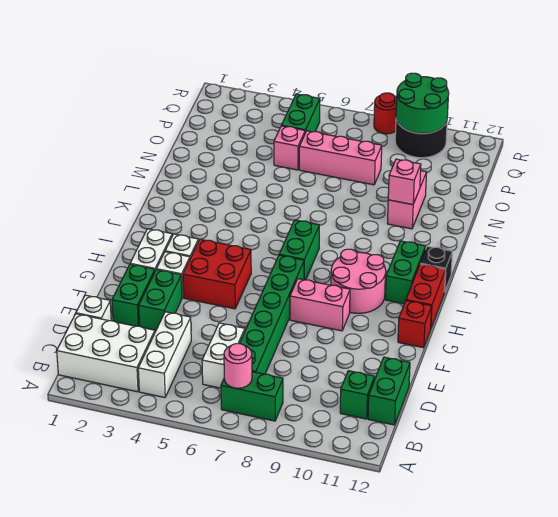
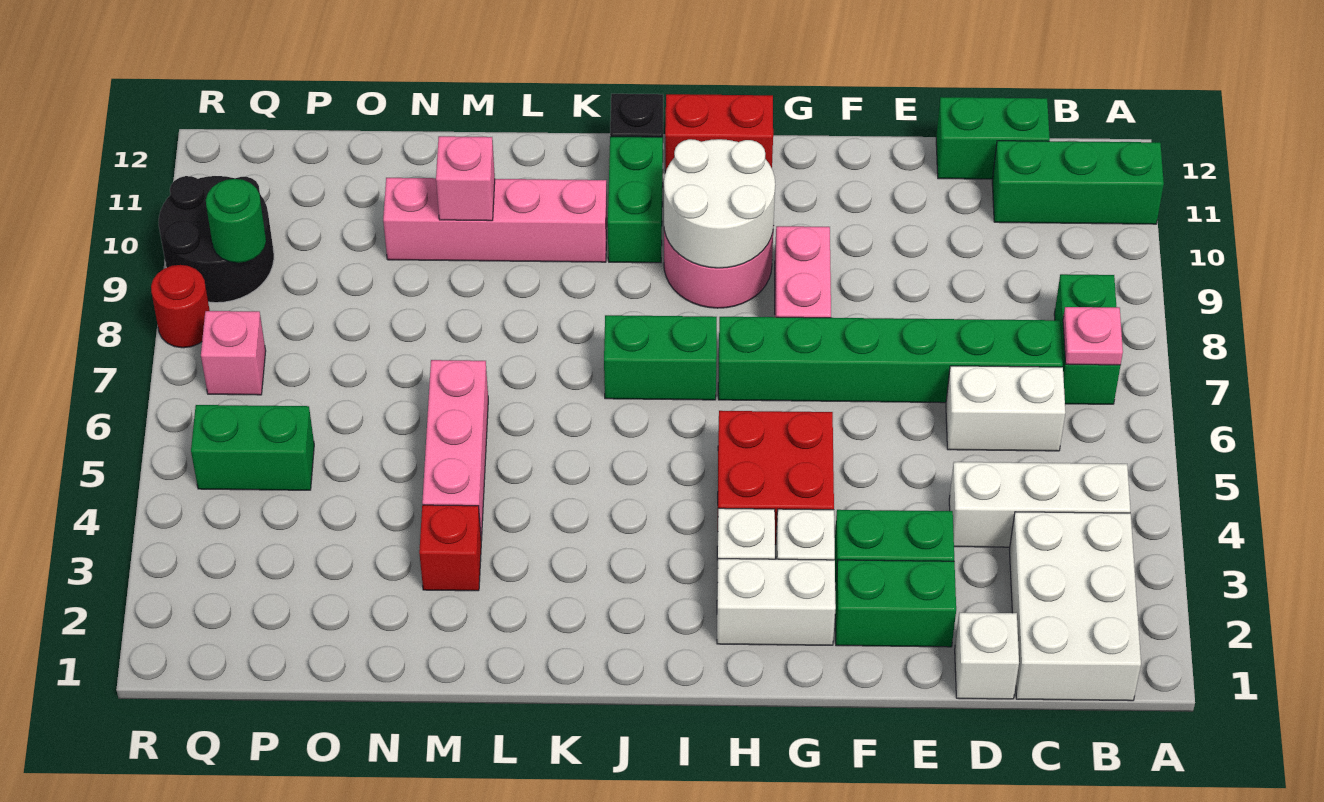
pink 1x1 round brick [224,344,252,388] -> pink 1x1 plate [1063,307,1123,365]
green 1x1 brick [340,371,375,419] -> green 1x3 brick [992,141,1164,224]
red 1x1 brick [398,301,432,348] -> red 1x1 brick moved to [419,505,481,591]
none -> white 2x2 round brick [664,139,775,268]
green 1x2 brick [385,241,426,304] -> green 1x2 brick turned to [608,137,663,263]
pink 1x2 brick [387,171,427,229] -> pink 1x4 brick [383,178,607,262]
pink 1x1 brick [274,126,305,170] -> pink 1x1 brick moved to [201,311,266,395]
pink 1x3 brick [299,131,382,185] -> pink 1x3 brick moved to [422,360,488,541]
green 2x2 round brick [396,73,449,133] -> green 1x1 round brick [206,179,266,263]

